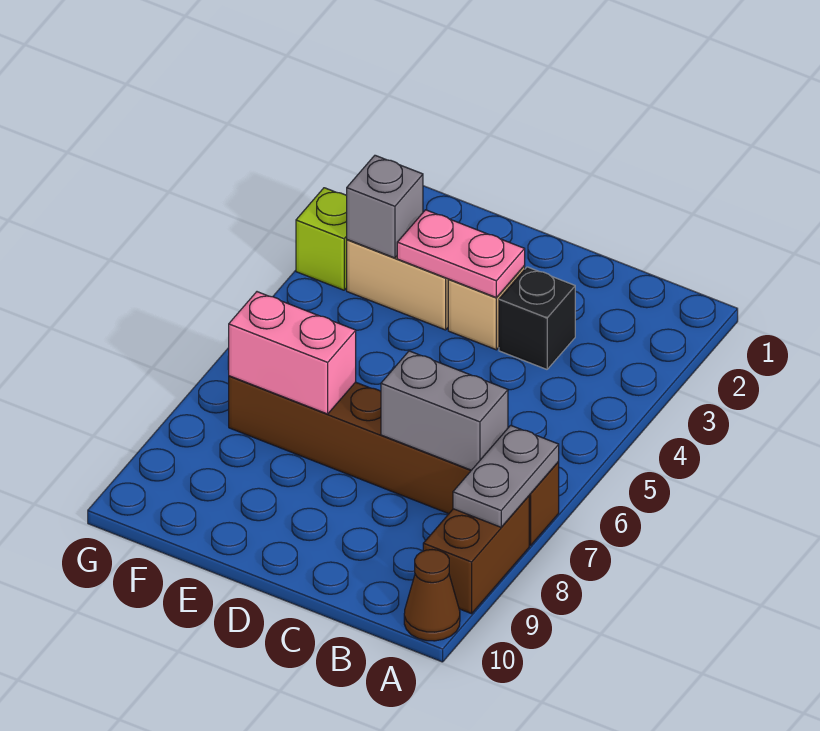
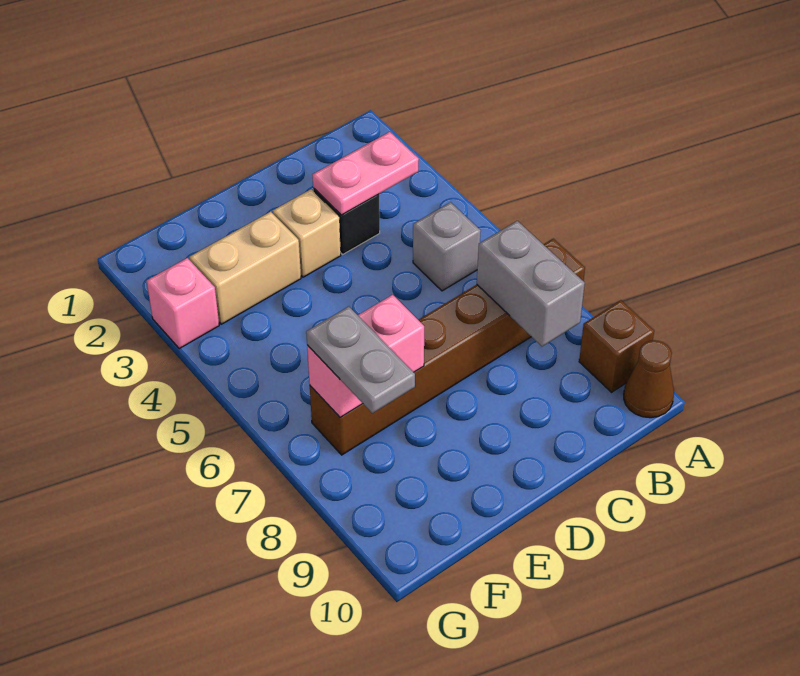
grey 1x2 plate [453,425,559,527] -> grey 1x2 plate moved to [306,306,415,413]
brown 1x2 brick [423,496,529,614] -> brown 1x1 brick [579,300,654,392]
grey 1x2 brick [381,351,508,470] -> grey 1x2 brick turned to [477,221,585,346]
pink 1x2 plate [397,210,525,297] -> pink 1x2 plate moved to [313,132,419,215]
grey 1x1 brick [347,155,423,258] -> grey 1x1 brick moved to [413,202,481,291]
lime 1x1 brick [296,188,347,290] -> pink 1x1 brick [147,258,219,349]

